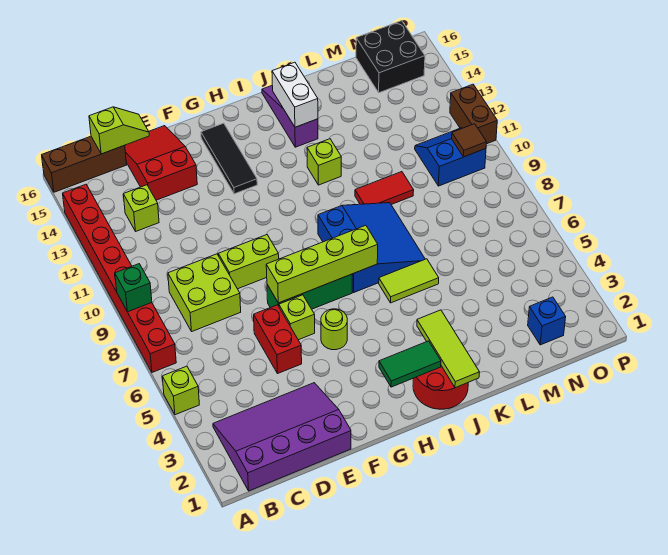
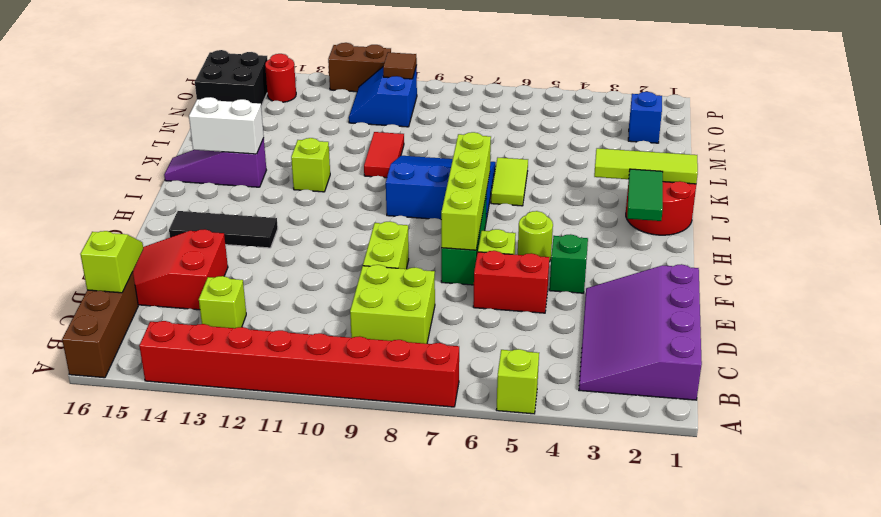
green 1x1 brick [115,264,152,312] -> green 1x1 brick moved to [549,234,588,293]
none -> red 1x1 round brick [265,54,296,102]

